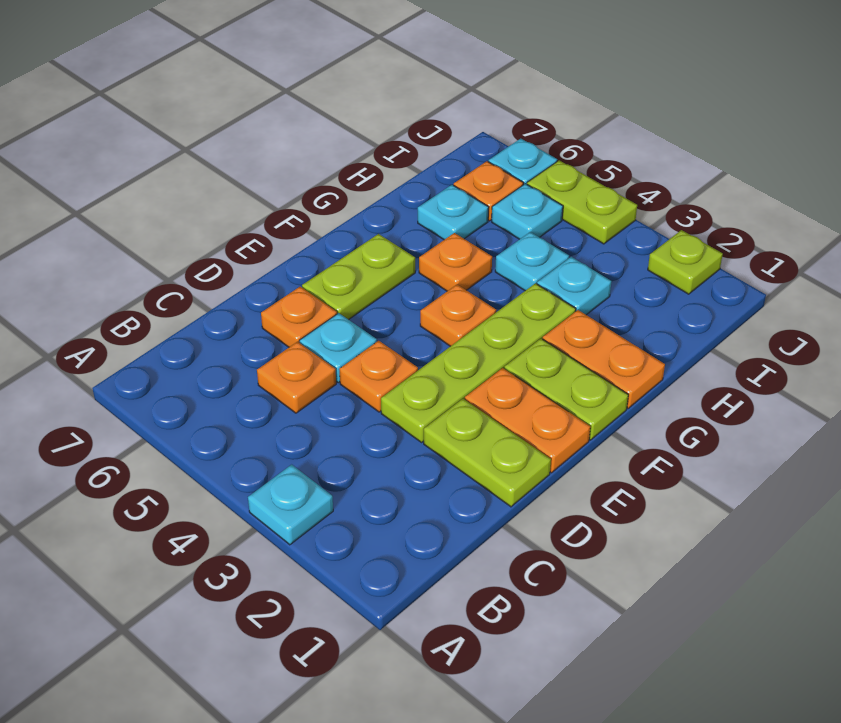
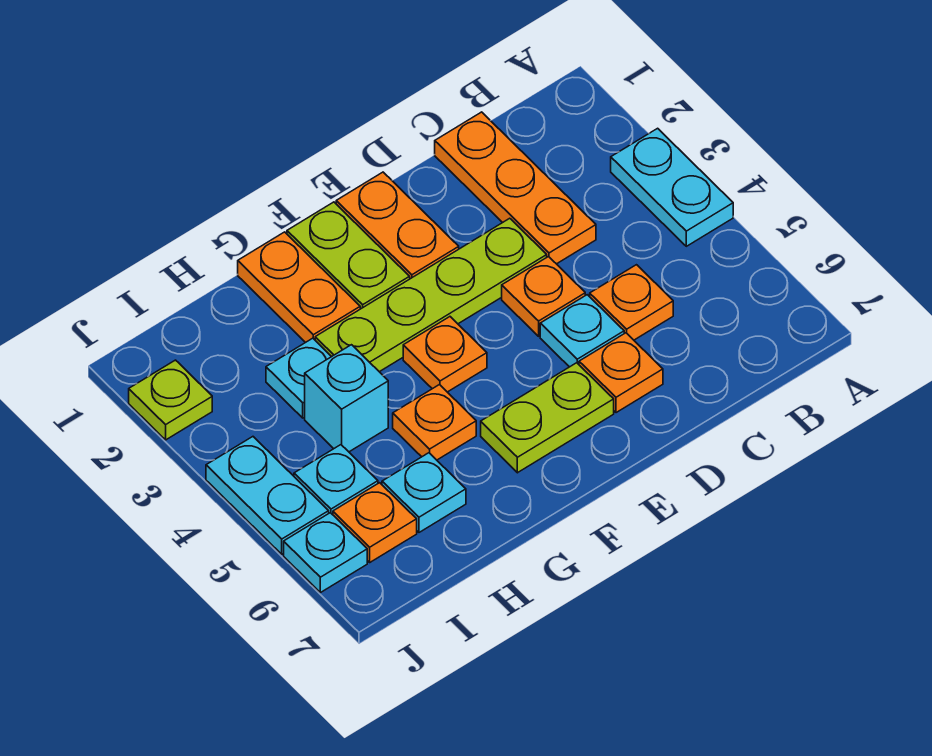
cyan 1x1 plate [248,465,333,545] -> cyan 1x2 plate [611,128,733,246]
none -> orange 1x3 plate [435,112,596,264]
lime 1x2 plate [424,399,551,507] -> none
cyan 1x1 plate [495,232,569,291] -> cyan 1x1 brick [305,345,388,452]
lime 1x2 plate [527,160,637,244] -> cyan 1x2 plate [206,437,329,554]

